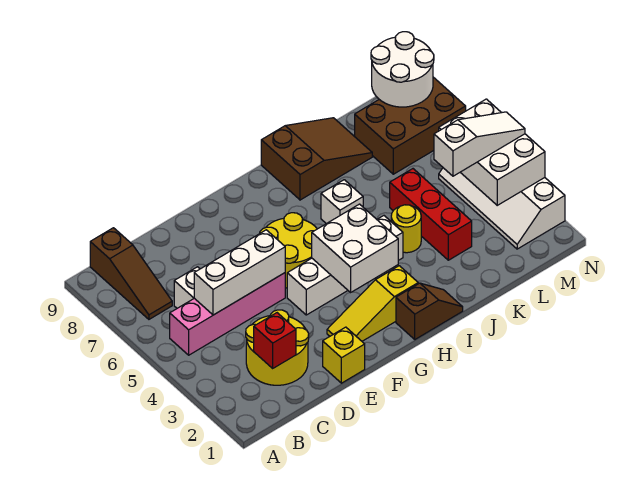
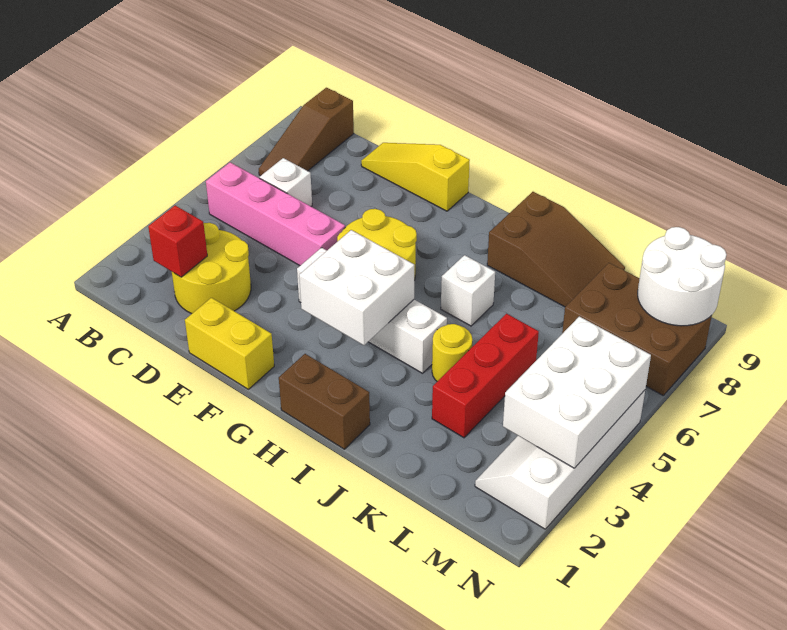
white 1x3 brick [194,230,285,315] -> none
yellow 1x1 brick [323,327,365,383] -> yellow 1x2 brick [185,298,274,389]
yellow 1x3 slope [327,266,418,341] -> yellow 1x3 slope moved to [361,143,470,211]
brown 1x2 slope [396,283,463,339] -> brown 1x2 brick [279,354,370,449]
white 1x3 slope [434,112,525,176] -> none

